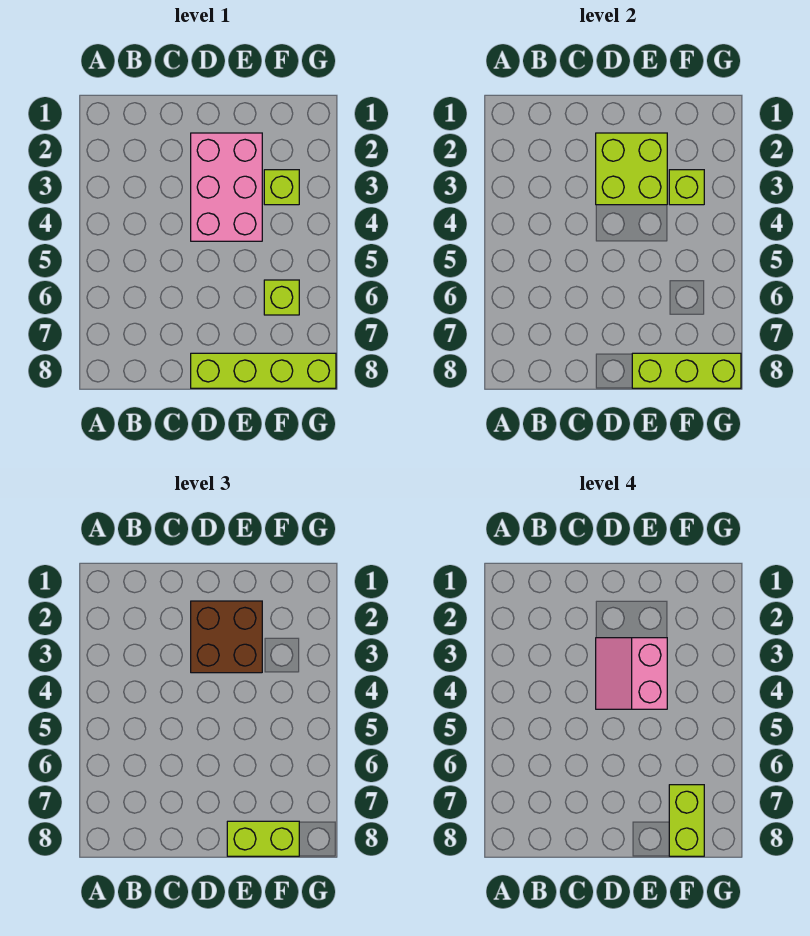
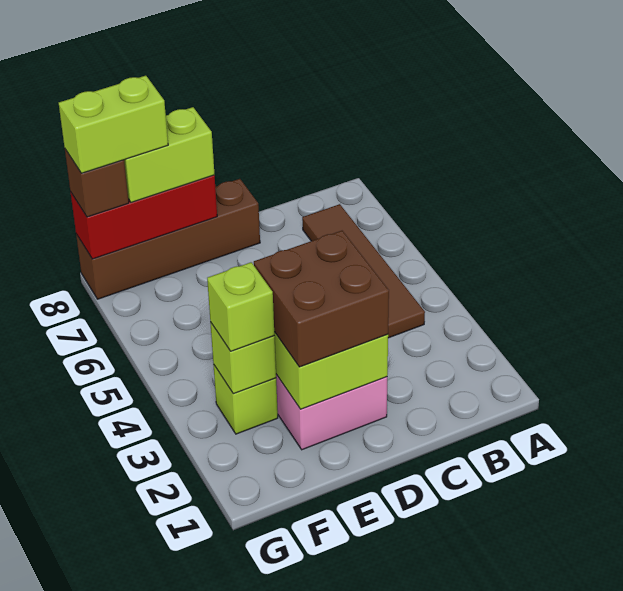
none -> brown 1x4 tile [302,204,425,338]
pink 2x2 slope [596,638,667,709] -> none
lime 1x4 brick [191,353,336,388] -> brown 1x4 brick [76,179,260,299]
lime 1x3 brick [632,353,741,388] -> red 1x3 brick [71,175,217,259]
lime 1x1 brick [264,280,299,315] -> lime 1x1 brick moved to [207,262,274,351]
lime 1x2 brick [669,785,704,856] -> lime 1x2 brick turned to [59,76,168,173]
none -> brown 1x1 brick [65,149,129,217]

